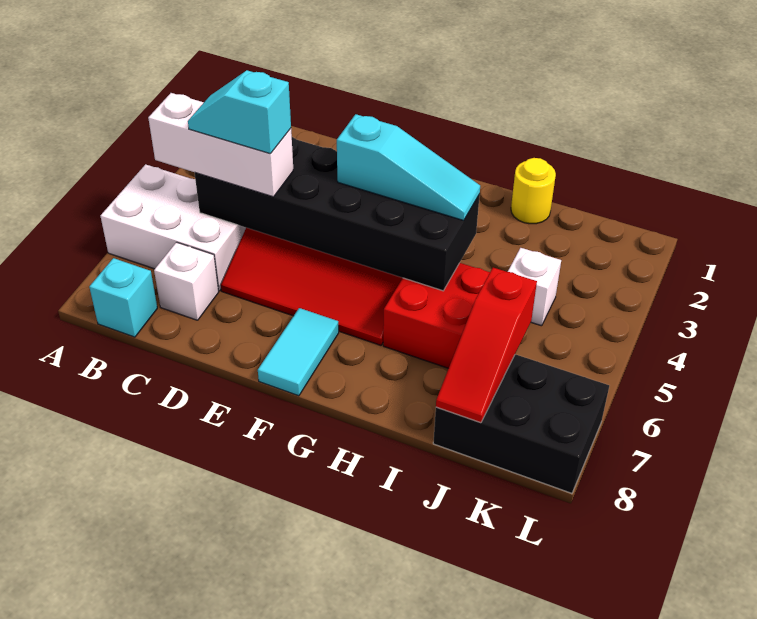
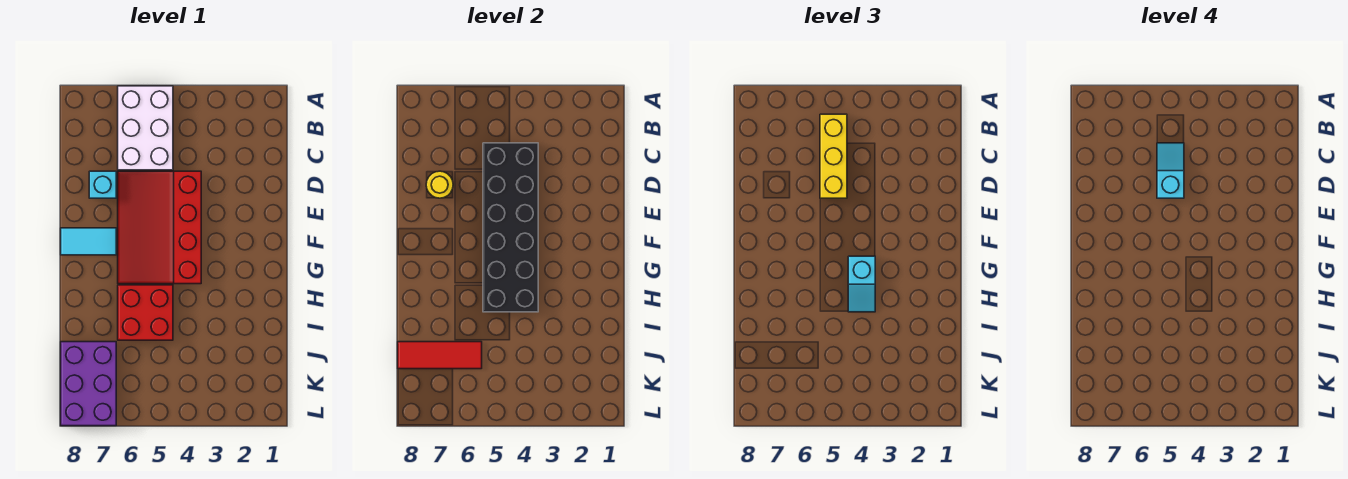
white 1x3 brick [148,93,293,197] -> yellow 1x3 brick [820,114,847,198]
cyan 1x1 brick [89,258,157,337] -> cyan 1x1 brick moved to [89,171,116,198]
white 1x1 brick [154,242,219,320] -> none
cyan 1x3 slope [337,114,480,220] -> cyan 1x2 slope [848,256,875,312]
yellow 1x1 round brick [511,158,556,224] -> yellow 1x1 round brick moved to [426,171,453,198]
white 1x1 brick [508,248,561,326] -> none
red 1x3 slope [436,268,537,423] -> red 1x3 tile [398,342,482,369]
black 2x3 brick [433,354,609,493] -> purple 2x3 brick [61,342,116,426]

